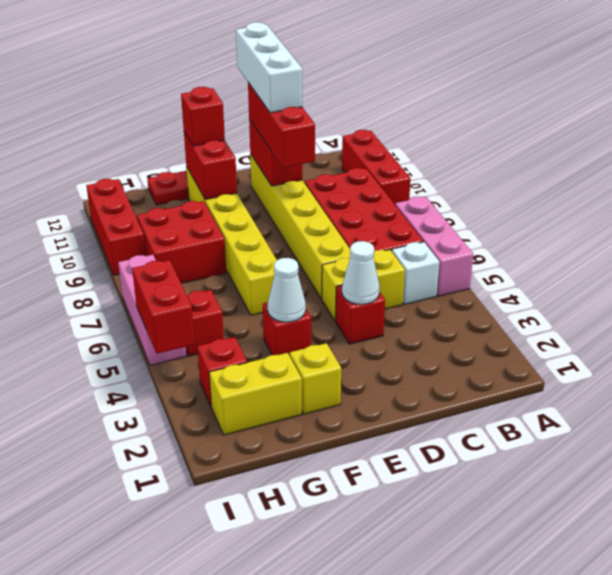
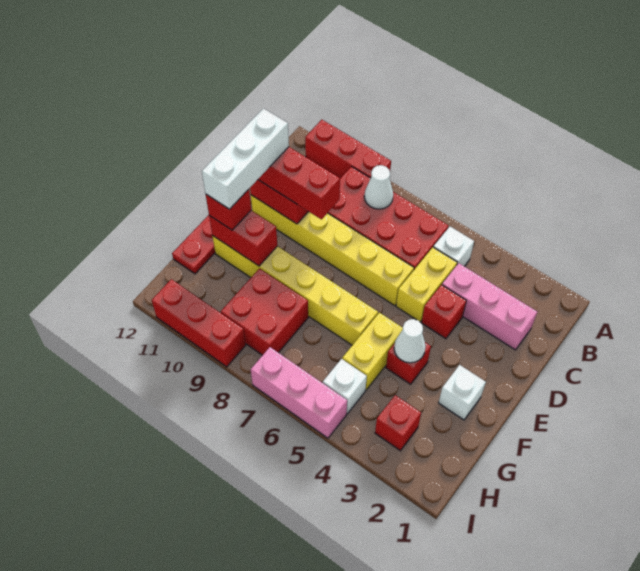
pink 1x3 brick [395,197,473,296] -> pink 1x3 brick moved to [442,263,537,350]
white 1x1 cone [342,241,380,304] -> white 1x1 cone moved to [364,165,393,209]
white 1x3 brick [236,22,302,113] -> white 1x3 brick turned to [202,108,289,209]
yellow 1x1 brick [290,343,341,414] -> white 1x1 brick [439,365,486,420]
yellow 1x2 brick [209,353,302,435] -> yellow 1x2 brick moved to [342,313,403,390]
red 1x1 brick [186,290,224,356] -> white 1x1 brick [323,359,367,414]
red 1x2 brick [132,260,195,354] -> none

